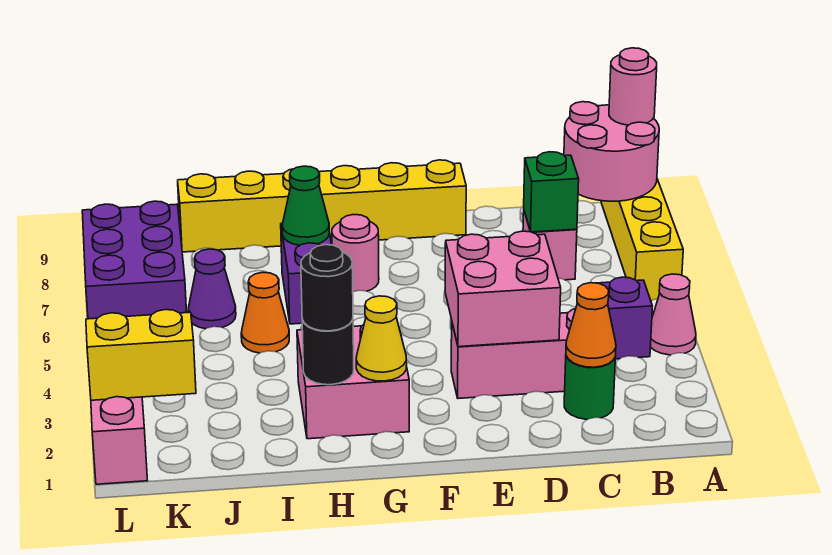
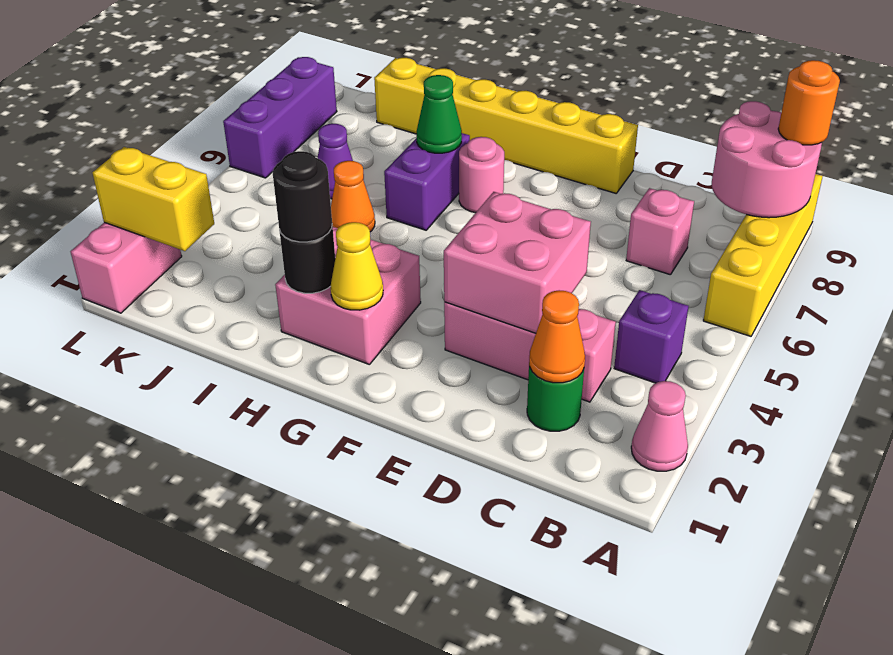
pink 1x1 cone [650,274,696,355] -> pink 1x1 cone moved to [631,381,688,471]
pink 1x1 round brick [609,48,657,125] -> orange 1x1 round brick [778,60,840,145]
green 1x1 brick [524,152,579,232] -> none
purple 2x3 brick [82,201,187,319] -> purple 1x3 brick [223,57,337,178]

